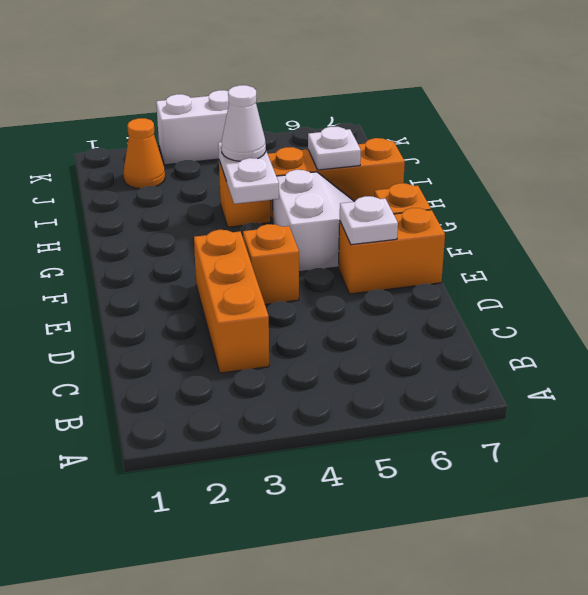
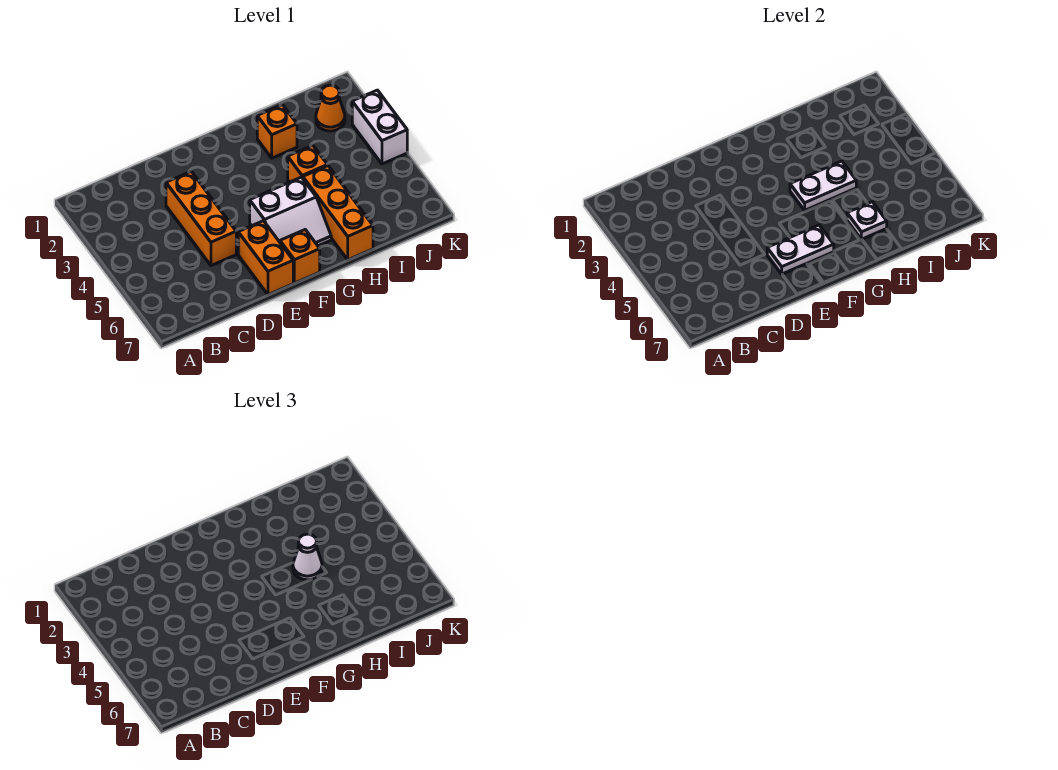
orange 1x3 brick [194,230,269,373] -> orange 1x3 brick turned to [166,172,236,266]
orange 1x1 brick [243,224,299,304] -> orange 1x1 brick moved to [257,105,297,158]
white 1x1 plate [340,196,398,245] -> white 1x2 plate [767,225,834,274]

